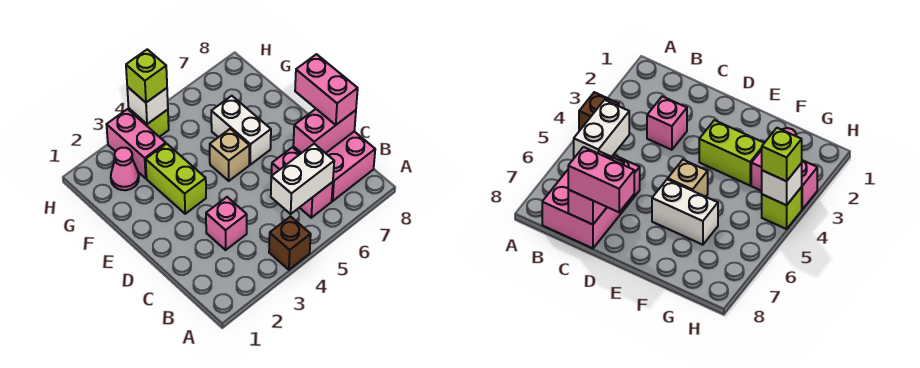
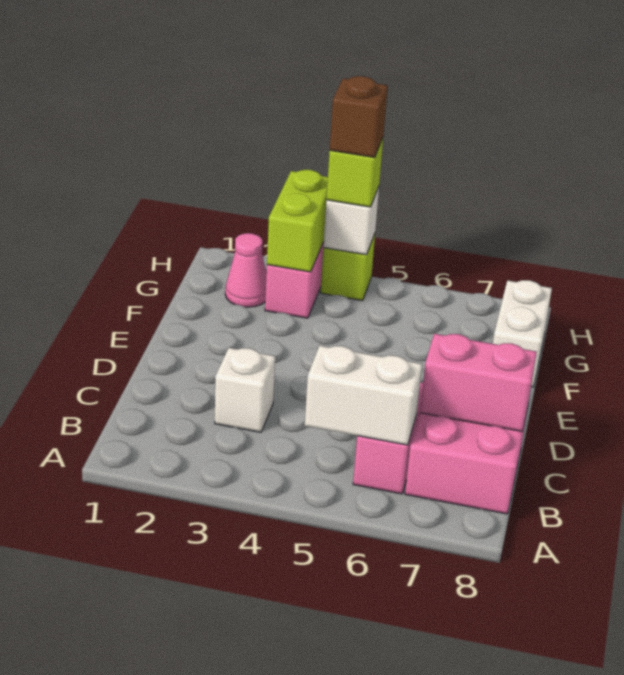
brown 1x1 brick [269,216,311,270] -> brown 1x1 brick moved to [330,76,388,157]
pink 1x1 brick [206,197,247,250] -> white 1x1 brick [215,348,275,432]
pink 1x2 brick [295,54,358,125] -> none
lime 1x2 brick [146,144,206,214] -> lime 1x2 brick moved to [267,170,328,272]
tan 1x1 brick [210,129,249,181] -> none
white 1x2 brick [211,96,271,165] -> white 1x2 brick moved to [493,280,552,387]

